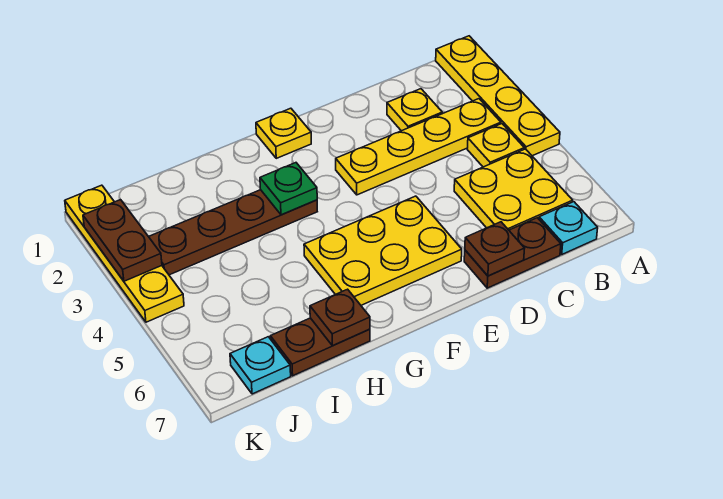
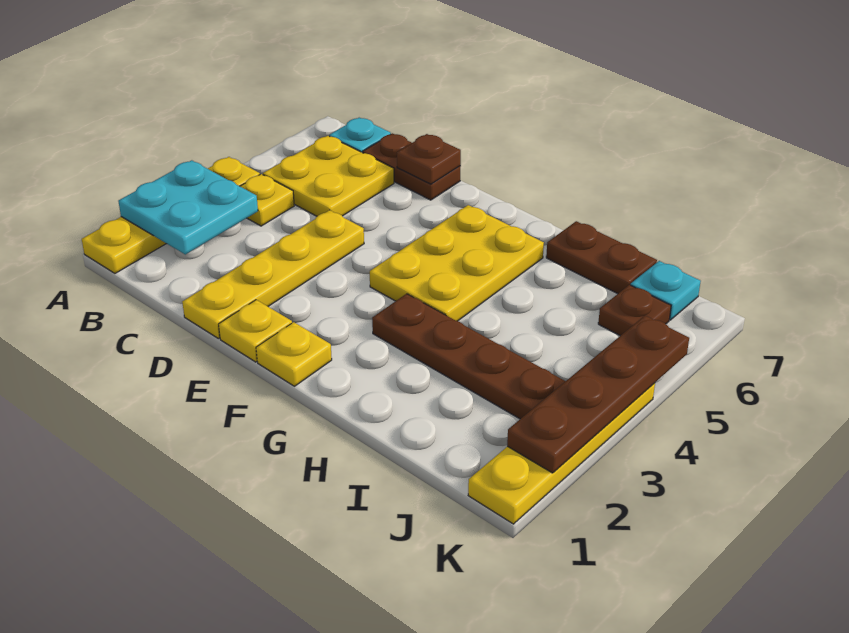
none -> cyan 2x2 plate [118,160,258,254]
yellow 1x4 plate [336,99,501,195] -> yellow 1x4 plate turned to [182,210,364,339]
yellow 1x1 plate [387,89,442,131] -> yellow 1x1 plate moved to [219,300,292,362]
yellow 2x3 plate [304,196,462,305] -> yellow 2x3 plate turned to [370,205,544,321]
green 1x1 plate [260,163,317,215] -> none
brown 1x1 plate [310,289,370,346] -> brown 1x1 plate moved to [598,285,671,336]
brown 1x2 plate [83,200,162,281] -> brown 1x4 plate [507,315,689,473]

